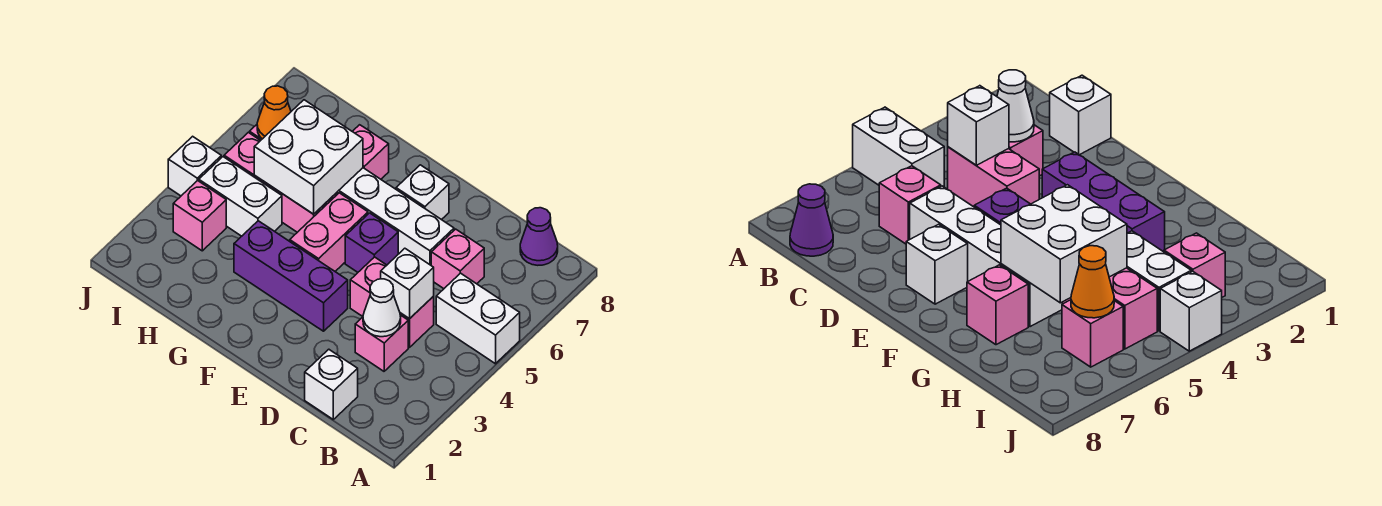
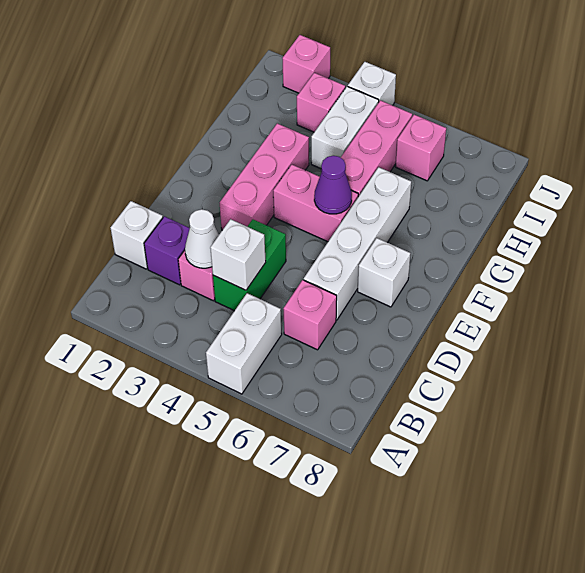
purple 1x1 cone [520,208,558,265] -> purple 1x1 cone moved to [314,156,352,214]
pink 1x2 brick [350,257,434,347] -> green 1x2 brick [213,219,286,311]
purple 1x3 brick [234,221,348,331] -> pink 1x3 brick [220,123,309,230]
purple 1x1 brick [345,213,398,272] -> purple 1x1 brick moved to [144,216,190,285]
white 2x2 brick [254,100,363,214] -> none
pink 1x1 brick [352,125,389,179] -> pink 1x1 brick moved to [282,35,330,93]
orange 1x1 cone [257,86,291,139] -> none

